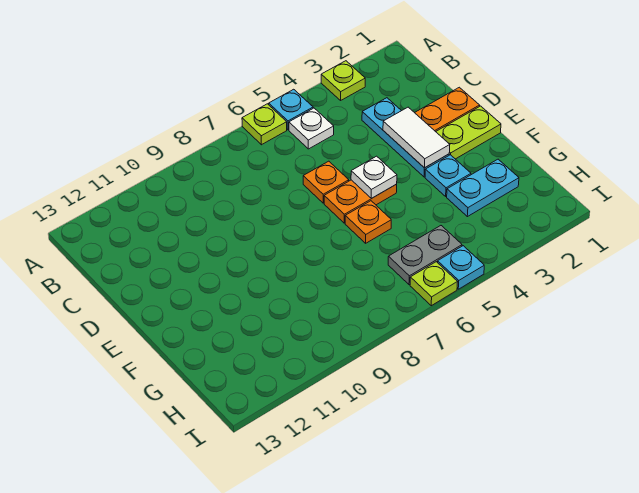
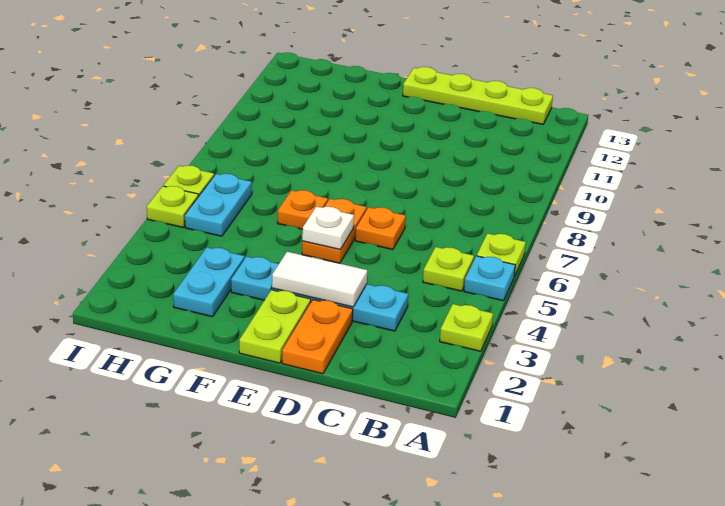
white 1x1 plate [289,108,334,149] -> lime 1x1 plate [423,247,474,291]
none -> lime 1x4 plate [403,67,553,124]
grey 1x2 plate [388,226,462,285] -> cyan 1x2 plate [185,174,252,236]
cyan 1x1 plate [438,246,484,289] -> lime 1x1 plate [147,186,199,227]

